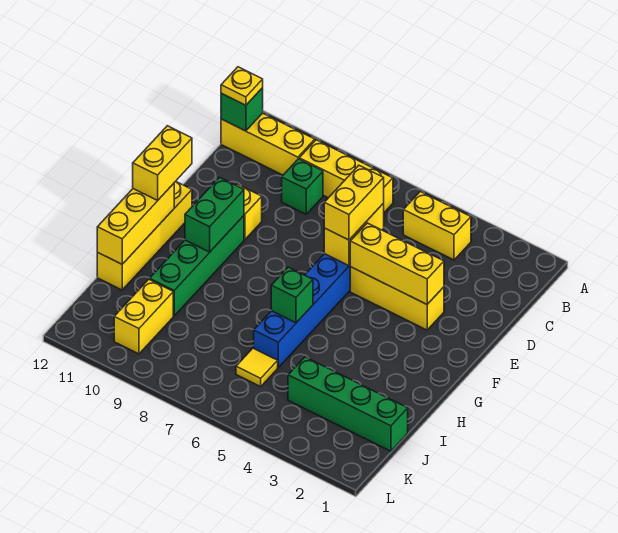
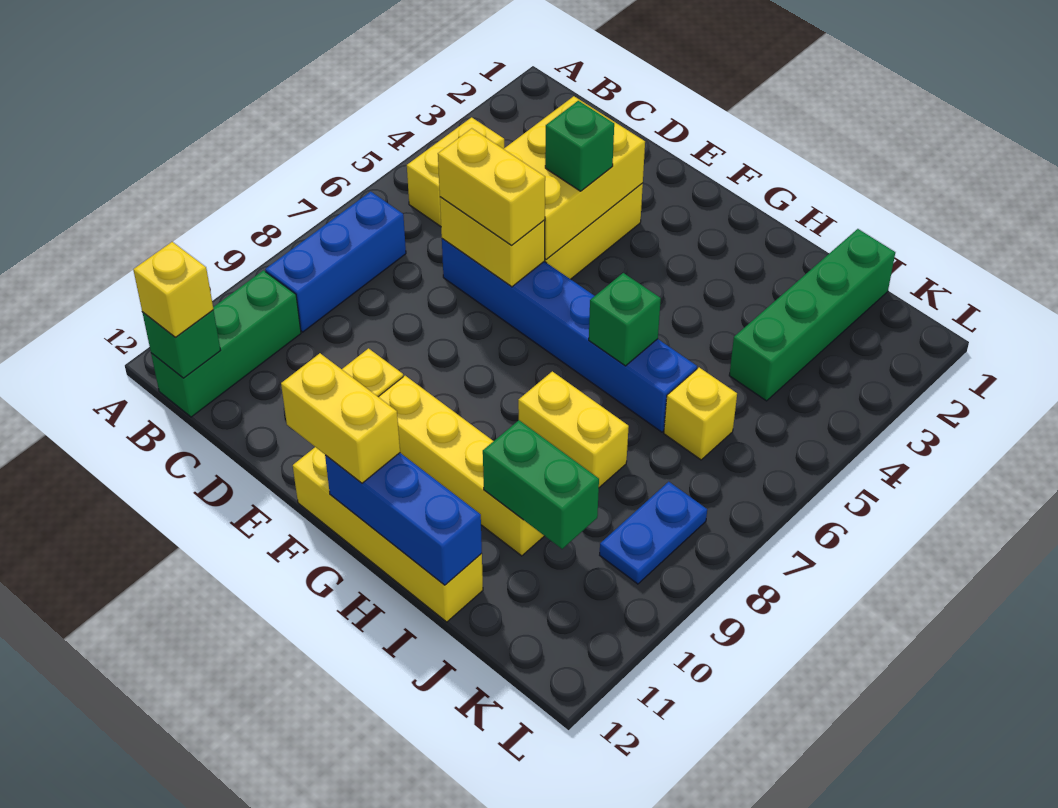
yellow 1x3 brick [299,140,393,212] -> blue 1x3 brick [265,192,406,332]
yellow 1x3 brick [221,113,315,175] -> green 1x3 brick [151,270,301,417]
yellow 1x1 plate [221,67,263,105] -> yellow 1x1 brick [133,242,213,337]
green 1x1 brick [282,159,323,214] -> green 1x1 brick moved to [545,101,614,191]
yellow 1x3 brick [350,223,444,304] -> yellow 2x3 brick [504,96,645,259]
green 1x4 brick [150,216,244,316] -> yellow 1x4 brick [379,376,544,556]
green 1x2 brick [185,177,244,252] -> green 1x2 brick moved to [483,420,599,549]
yellow 1x3 brick [97,184,174,264] -> blue 1x3 brick [325,453,482,585]
yellow 1x1 tile [236,348,278,387] -> yellow 1x1 brick [664,367,737,460]
yellow 1x2 brick [114,279,173,354] -> yellow 1x2 brick moved to [518,371,629,488]
none -> blue 1x2 plate [600,482,707,584]

